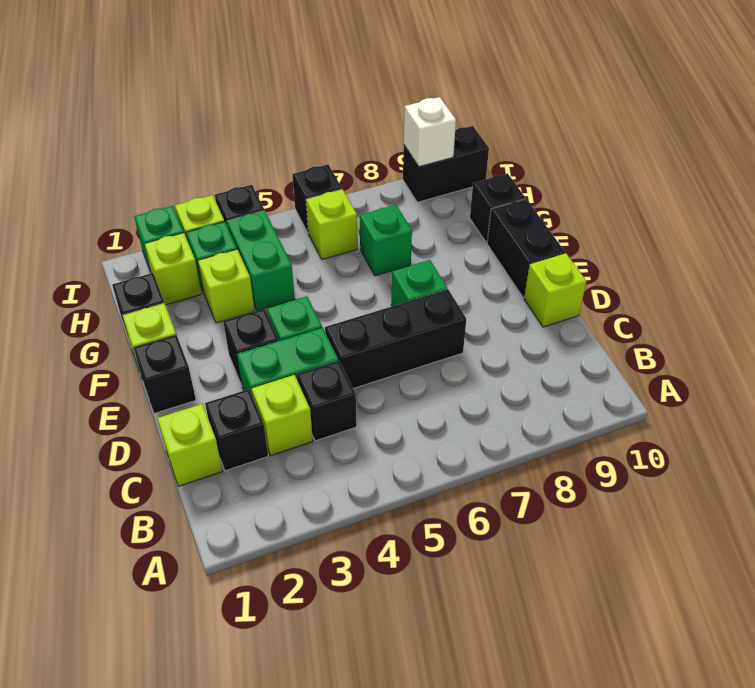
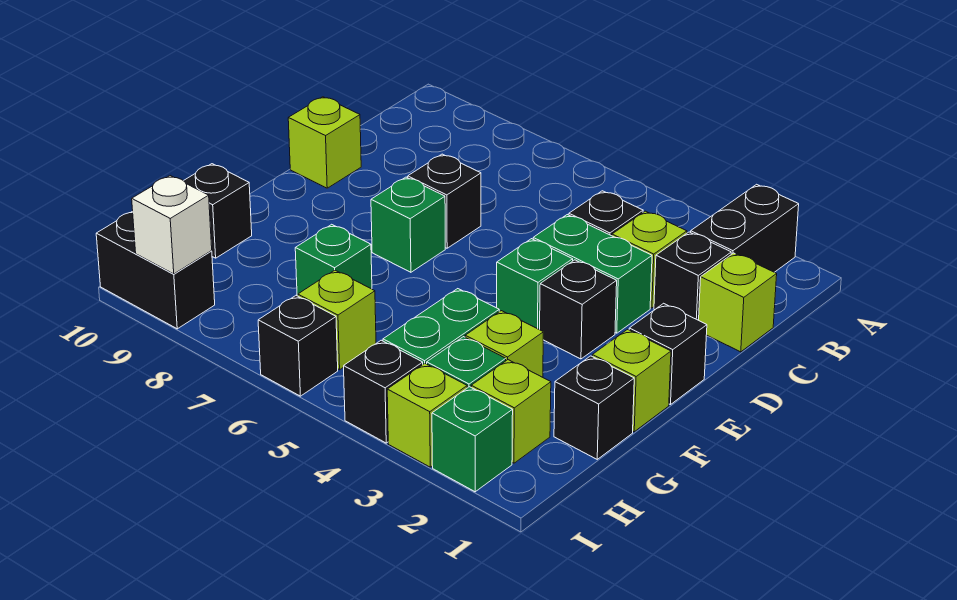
black 1x3 brick [325,289,466,389] -> black 1x1 brick [408,154,481,248]
black 1x2 brick [487,199,565,298] -> black 1x2 brick moved to [691,184,799,272]

